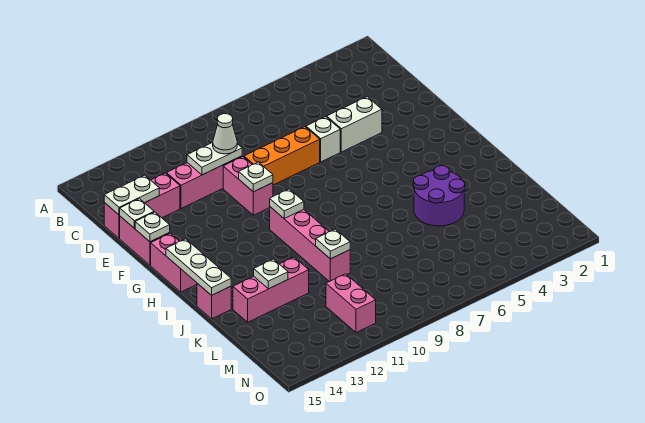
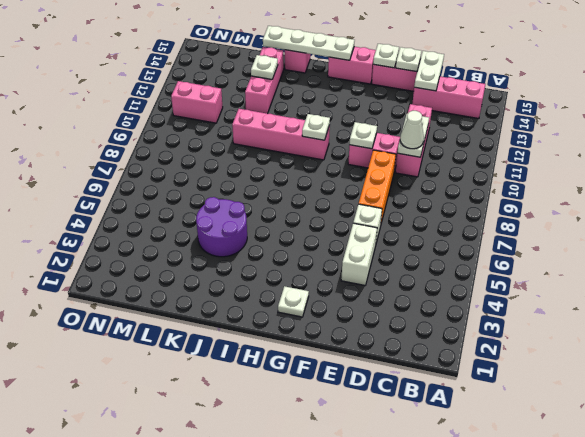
pink 1x3 brick [104,173,180,238] -> pink 1x3 brick turned to [412,76,485,119]
white 1x3 plate [166,239,231,295] -> white 1x4 plate [263,26,355,60]
white 1x1 plate [316,229,350,259] -> white 1x1 plate moved to [278,286,309,317]

